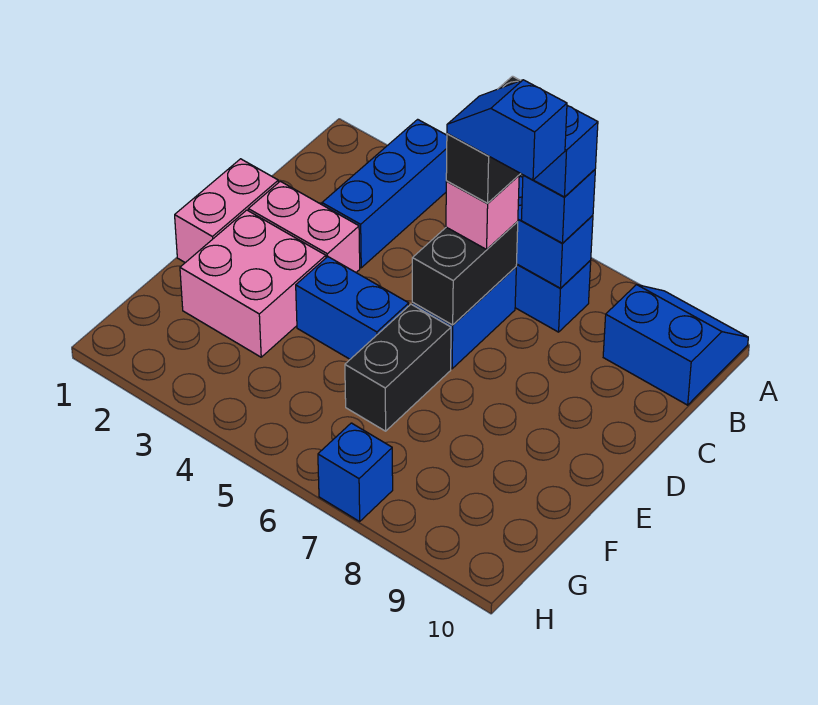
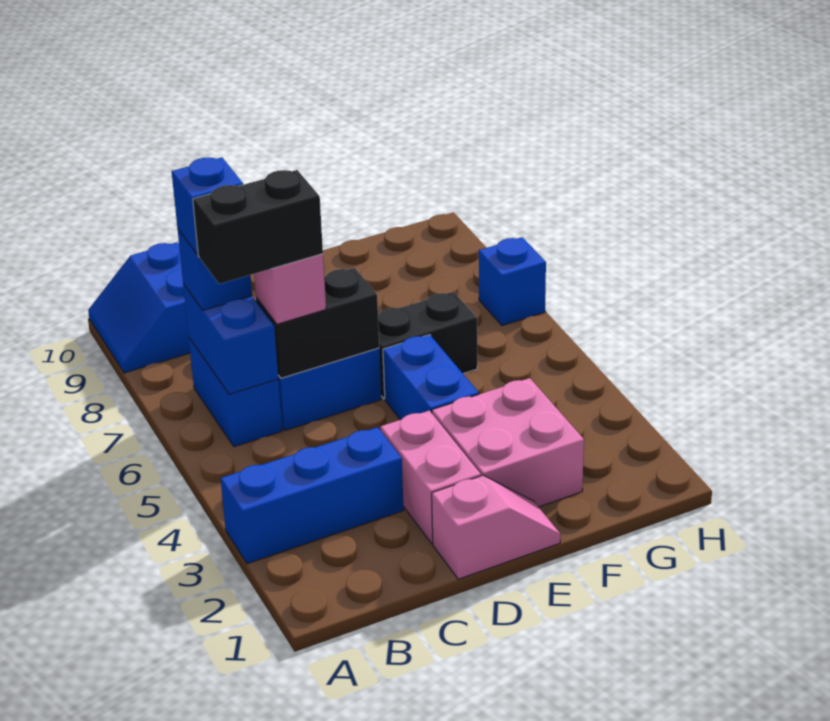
blue 1x2 slope [447,80,567,180] -> none
pink 1x2 brick [175,159,278,263] -> pink 1x2 slope [432,475,560,579]

